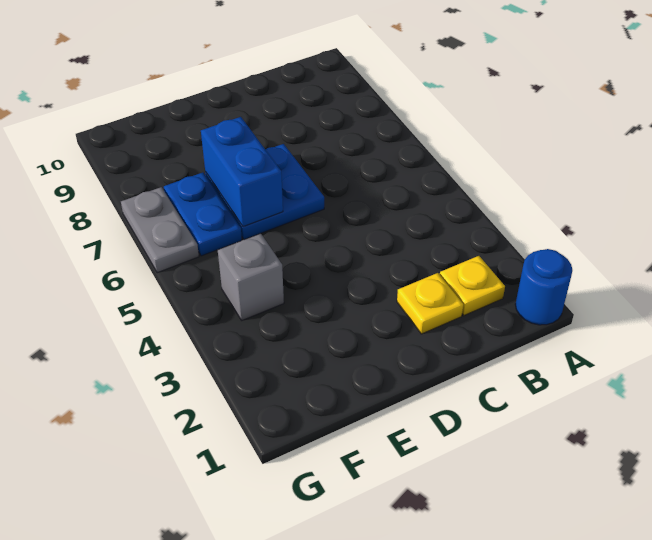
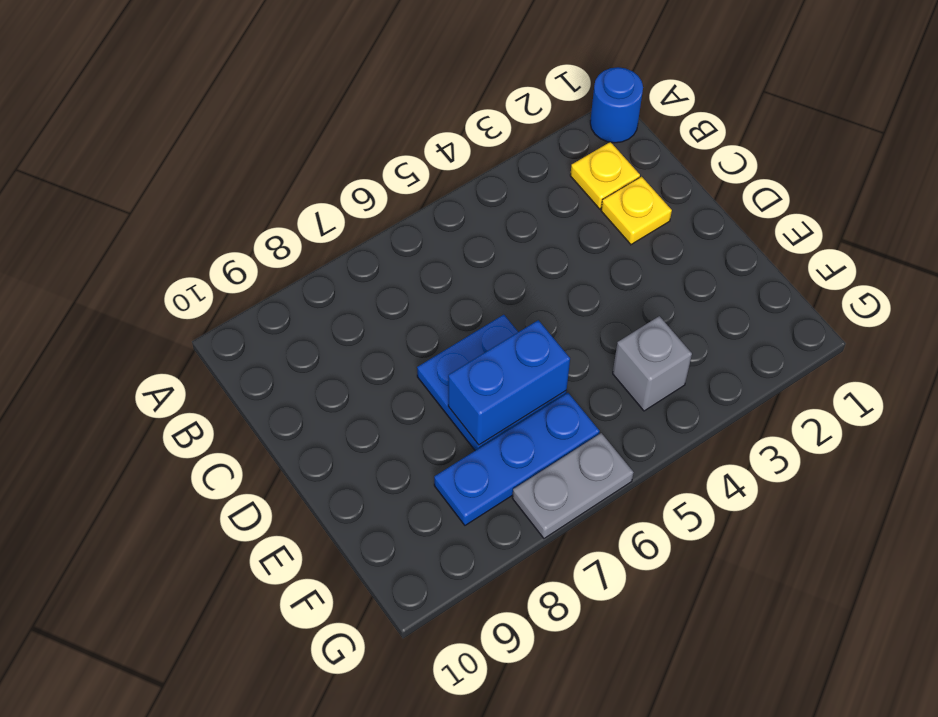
blue 1x2 plate [164,172,242,256] -> blue 1x3 plate [434,393,600,525]

